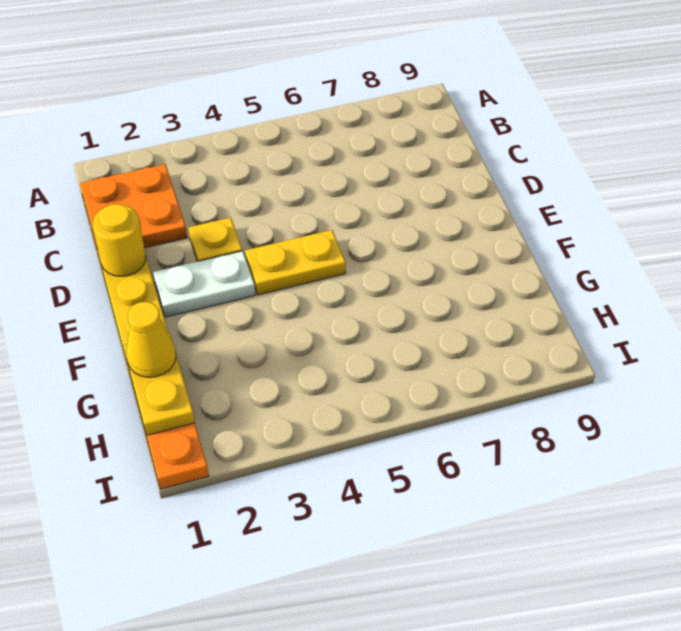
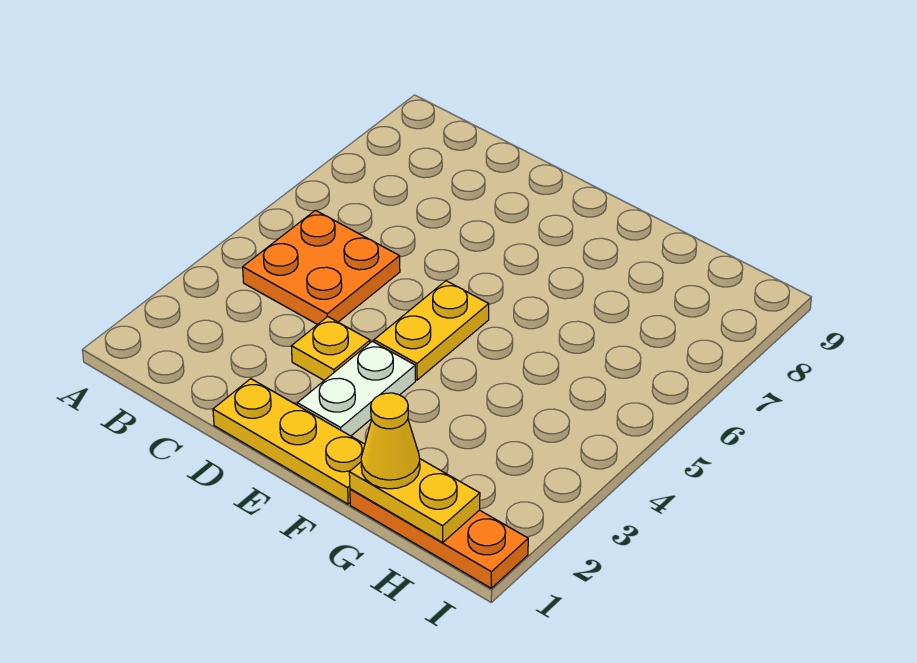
orange 2x2 plate [80,164,187,252] -> orange 2x2 plate moved to [243,210,400,325]
yellow 1x1 round brick [93,204,146,276] -> none

